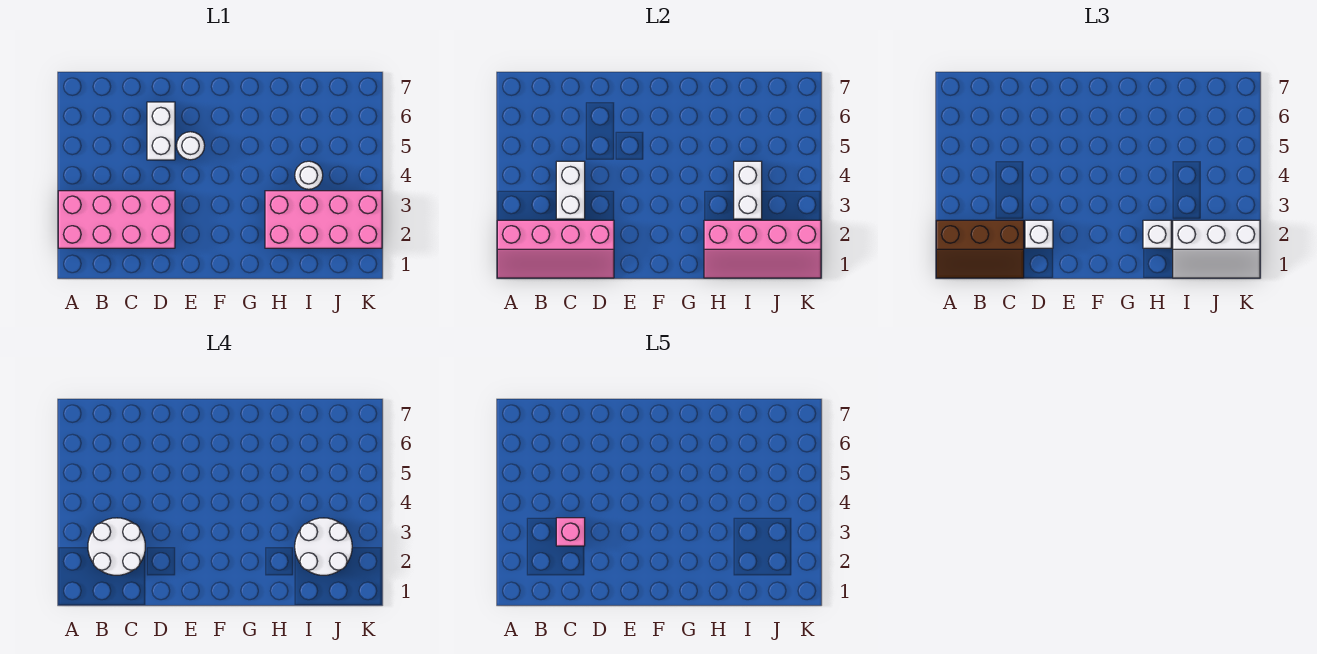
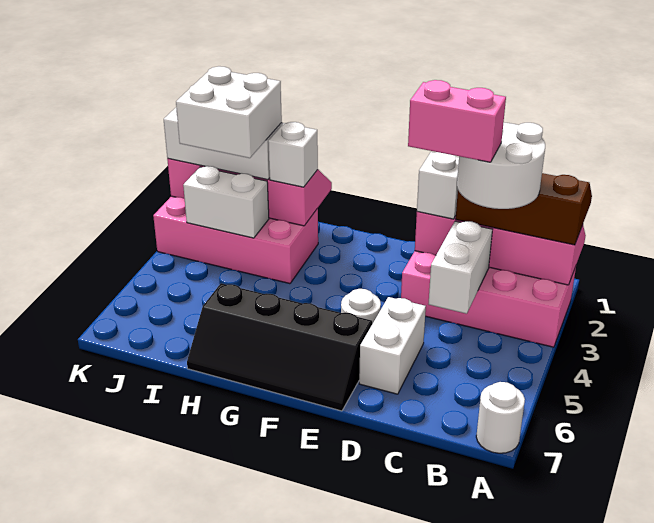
pink 1x1 brick [556,518,585,546] -> pink 1x2 brick [408,80,506,162]
none -> black 2x4 slope [187,283,372,411]
white 2x2 round brick [295,518,352,575] -> white 2x2 brick [176,66,282,158]
white 1x2 brick [734,161,762,219] -> white 1x2 brick turned to [183,166,269,238]
white 1x1 round brick [295,161,323,189] -> white 1x1 round brick moved to [476,382,525,453]

